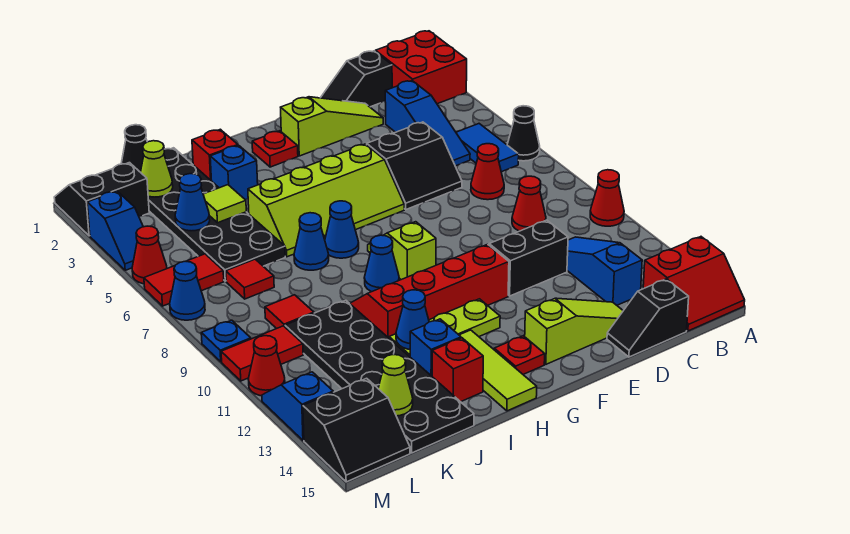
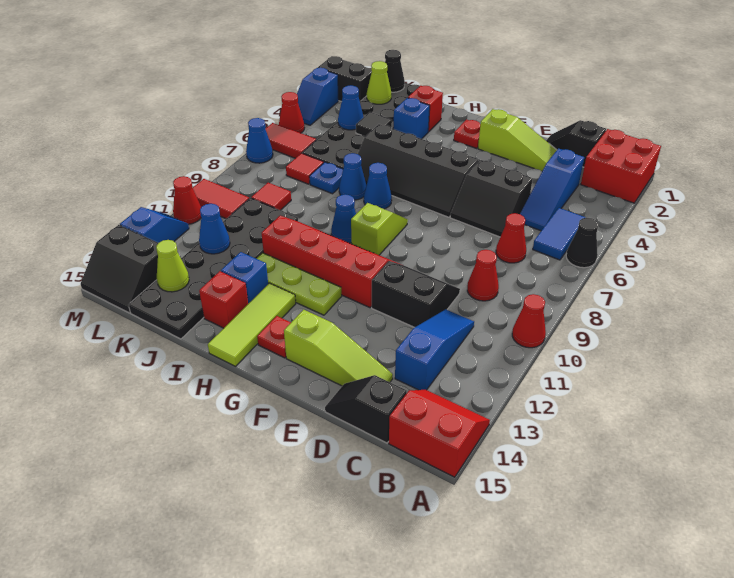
red 2x2 slope [643,237,745,331] -> red 2x2 slope turned to [389,390,490,477]
lime 2x4 slope [248,144,404,257] -> black 2x4 slope [358,124,478,217]
blue 1x1 cone [396,290,429,349] -> blue 1x1 cone moved to [199,204,230,254]
lime 1x1 tile [203,185,246,223] -> black 1x1 tile [356,112,392,136]
blue 1x1 plate [201,320,251,362] -> blue 1x1 plate moved to [309,162,343,194]

